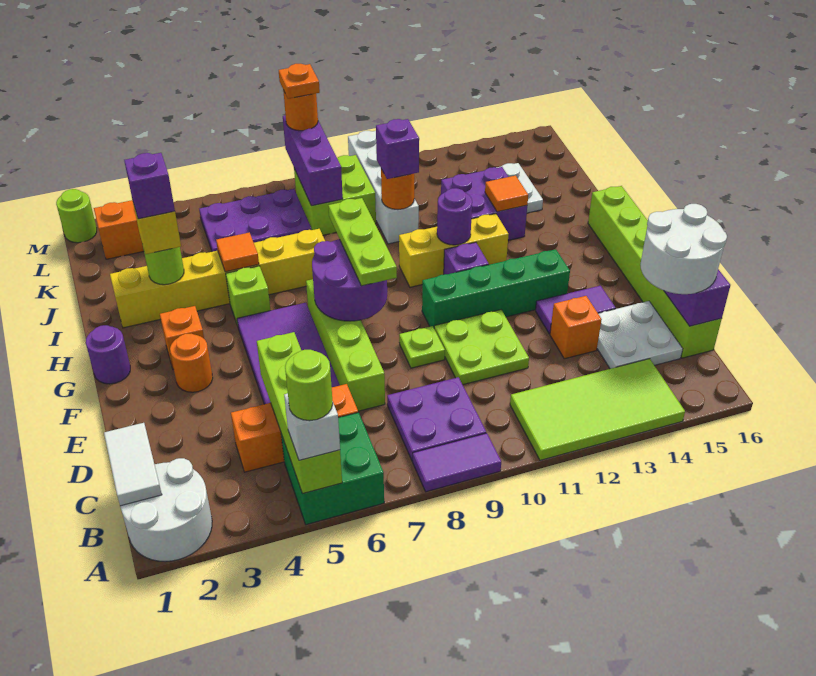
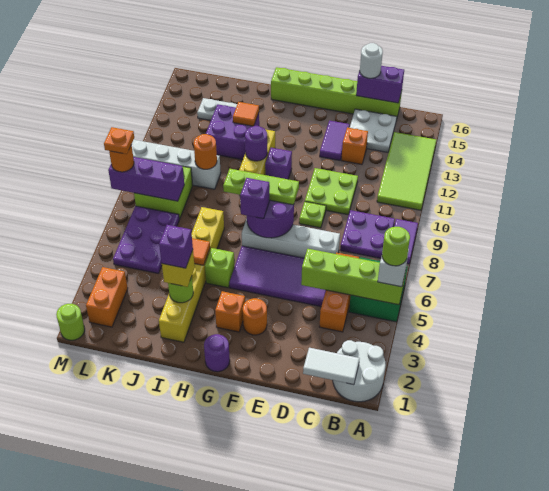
white 2x2 round brick [640,204,727,294] -> white 1x1 round brick [360,43,383,78]
lime 1x4 brick [306,279,385,411] -> white 1x4 brick [242,219,340,258]
green 1x4 brick [422,249,570,327] -> none
purple 1x1 brick [376,119,419,179] -> purple 1x1 brick moved to [240,178,269,219]

